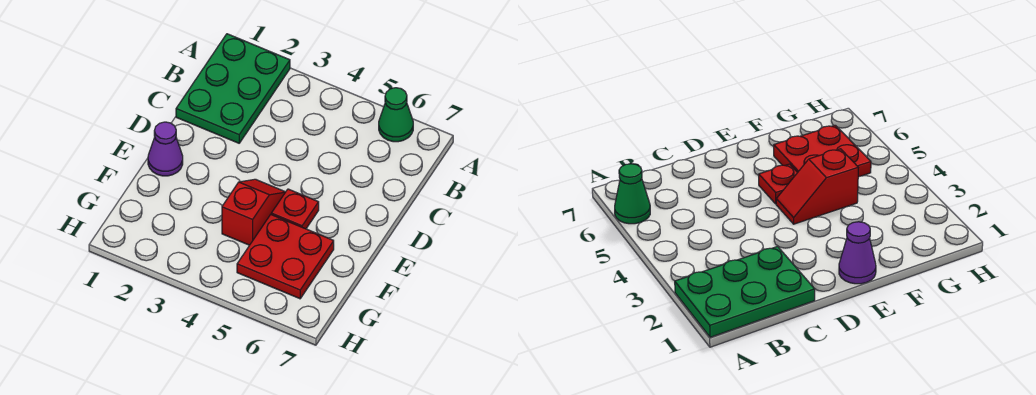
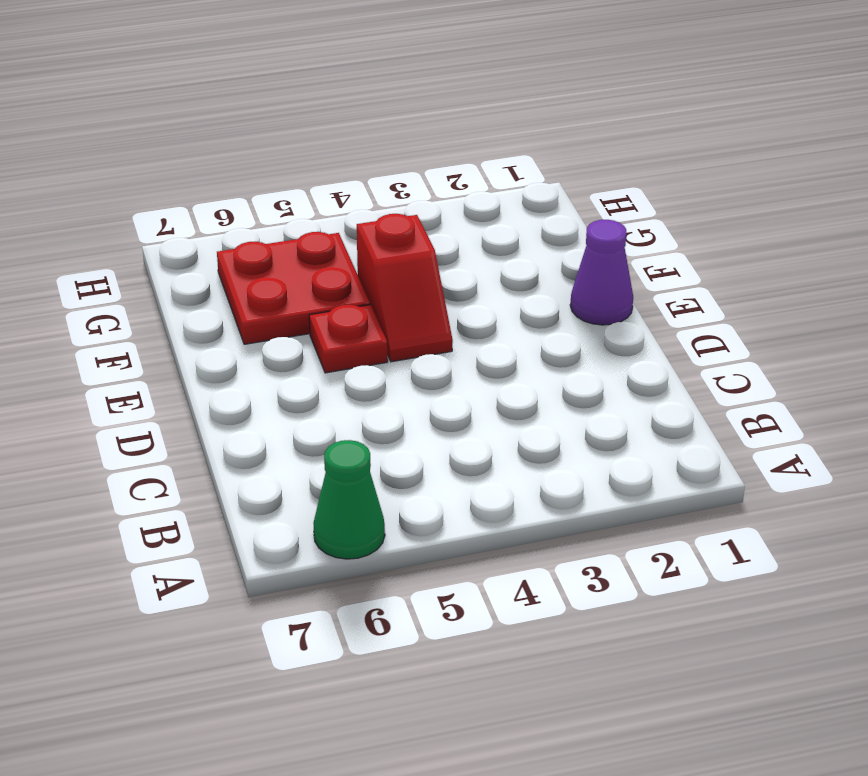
green 2x3 plate [176,34,290,143] -> none

